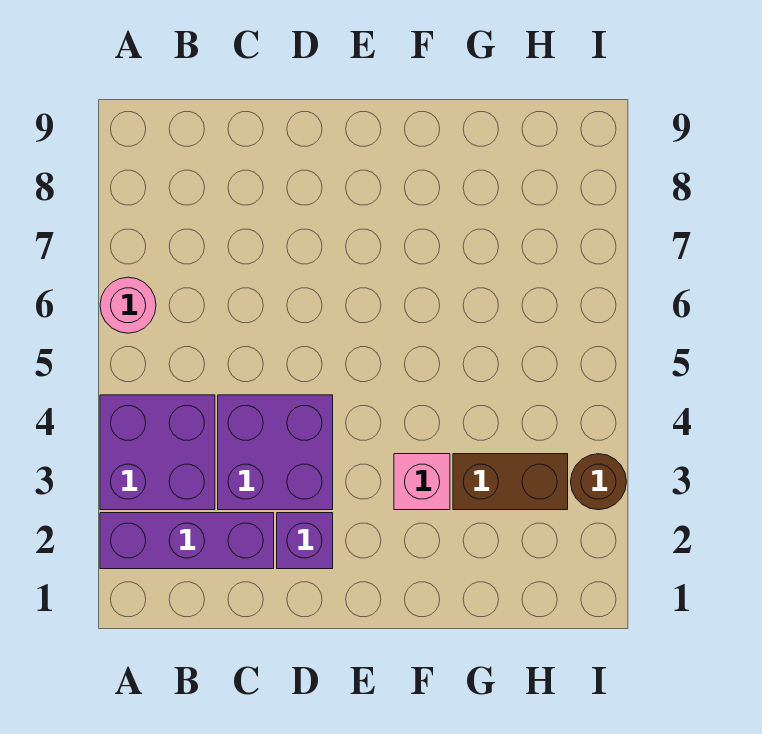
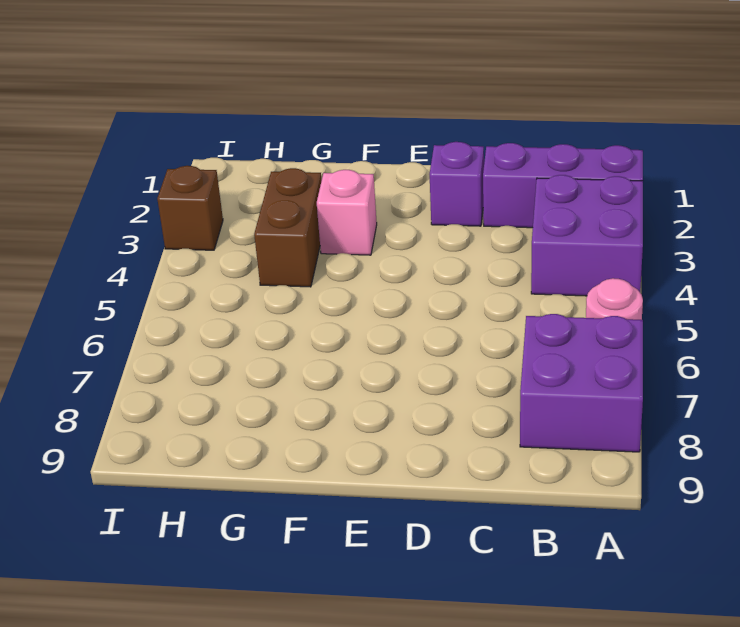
purple 2x2 brick [218,395,333,510] -> purple 2x2 brick moved to [520,314,643,452]
brown 1x2 brick [453,454,568,510] -> brown 1x2 brick turned to [254,168,322,287]
brown 1x1 round brick [571,454,626,510] -> brown 1x1 brick [157,166,223,250]

